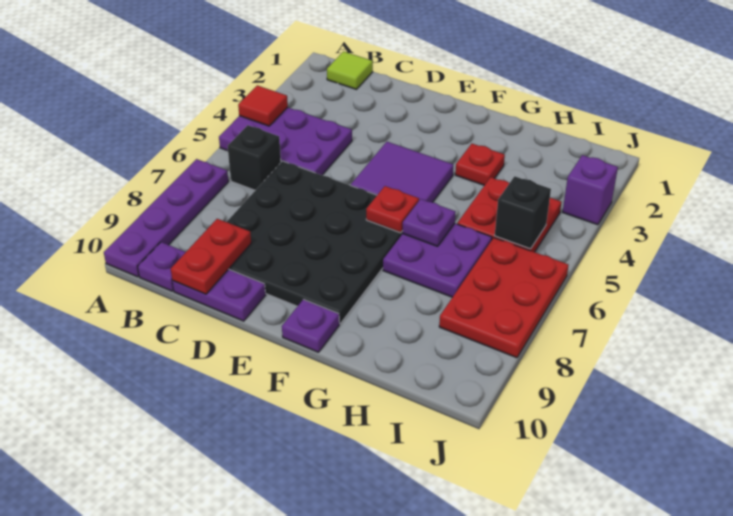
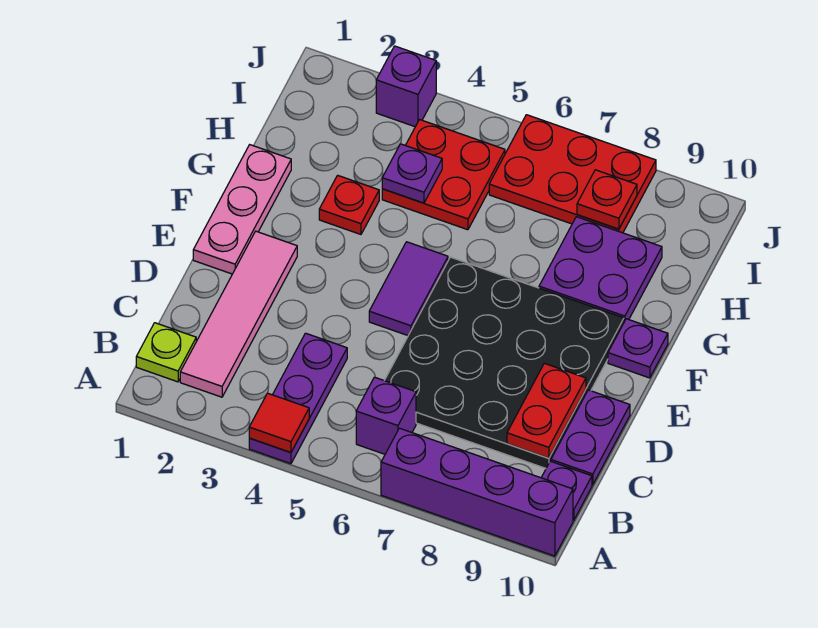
purple 2x3 plate [219,107,352,175] -> purple 1x3 plate [249,333,347,464]
purple 1x4 plate [104,159,228,277] -> purple 1x4 brick [381,428,573,556]
lime 1x1 tile [327,52,373,89] -> lime 1x1 plate [136,323,196,382]
none -> pink 1x4 tile [180,231,297,397]
black 1x1 brick [228,125,281,190] -> purple 1x1 brick [356,377,416,454]
red 1x2 plate [171,219,251,294] -> red 1x2 plate turned to [507,363,586,458]
none -> pink 1x3 plate [193,145,291,274]
purple 2x2 tile [351,142,453,202] -> purple 1x2 tile [369,242,448,335]
red 1x1 plate [366,186,419,233] -> red 1x1 plate moved to [577,170,637,229]
purple 2x2 plate [383,223,492,297] -> purple 2x2 plate moved to [539,217,662,322]
purple 1x1 plate [403,199,455,246] -> purple 1x1 plate moved to [382,144,442,203]
black 1x1 brick [495,176,551,249] -> none

